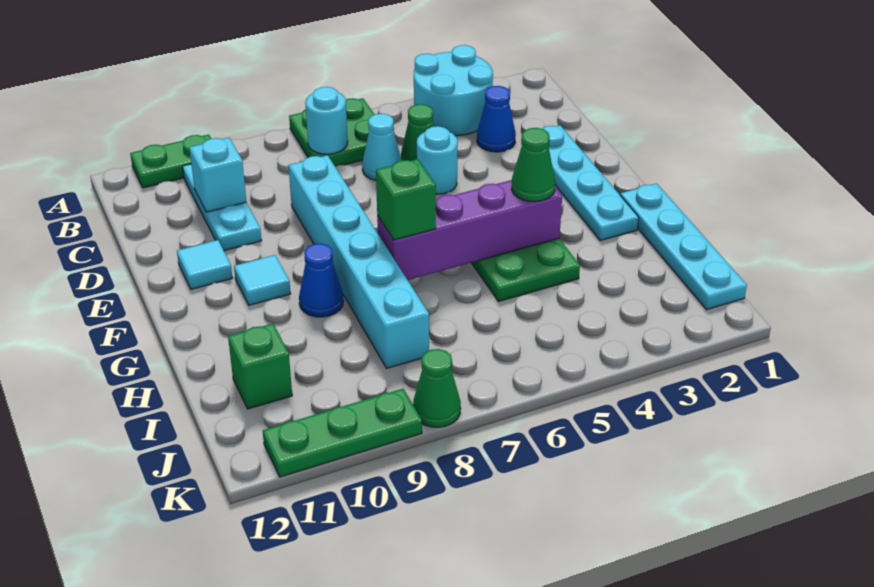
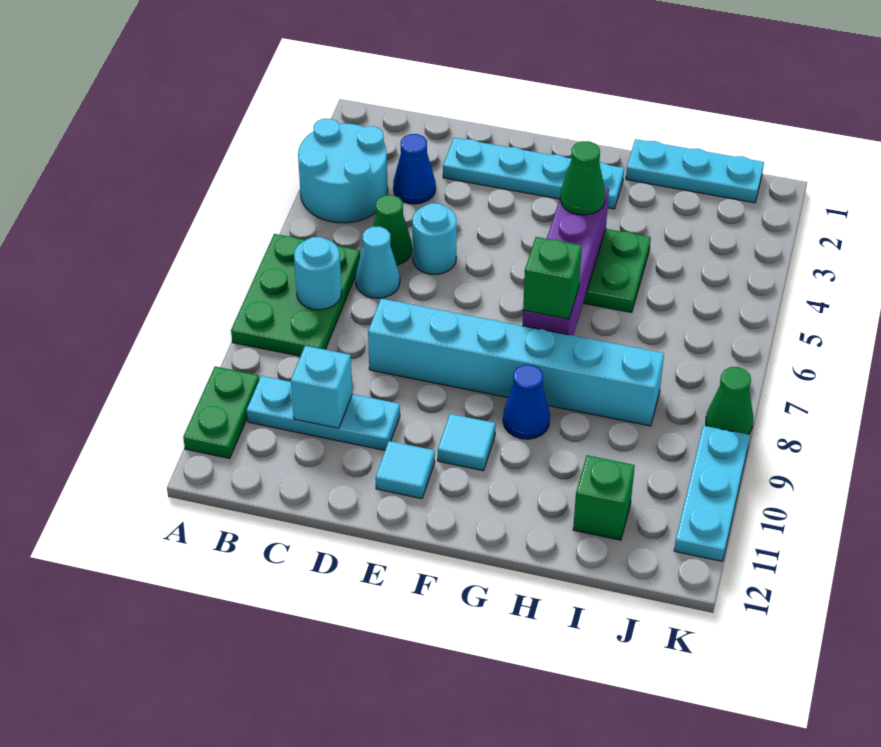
green 2x2 plate [289,98,375,167] -> green 2x3 plate [231,234,360,356]
cyan 1x4 plate [620,184,747,309] -> cyan 1x3 plate [626,139,764,203]
green 1x3 plate [263,389,422,477] -> cyan 1x3 plate [674,426,750,561]

